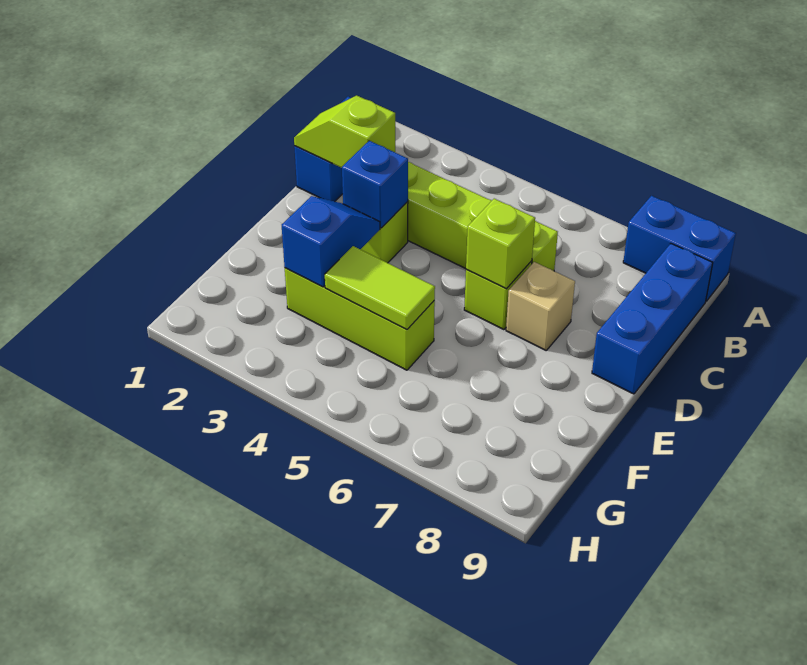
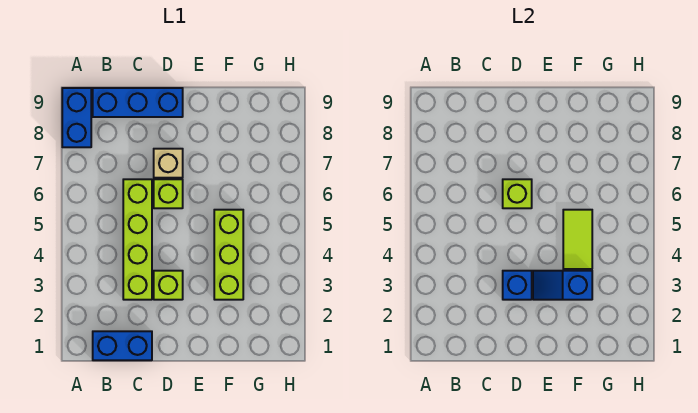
lime 1x2 slope [294,95,395,168] -> none

